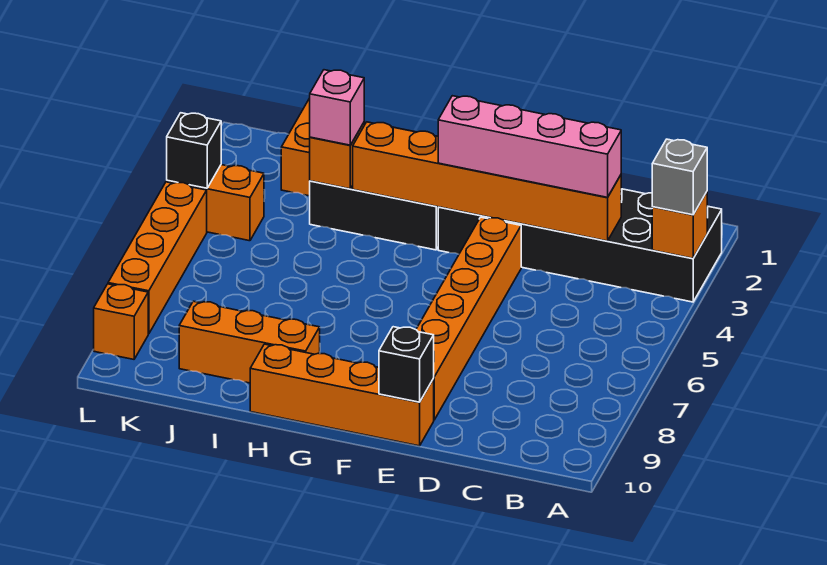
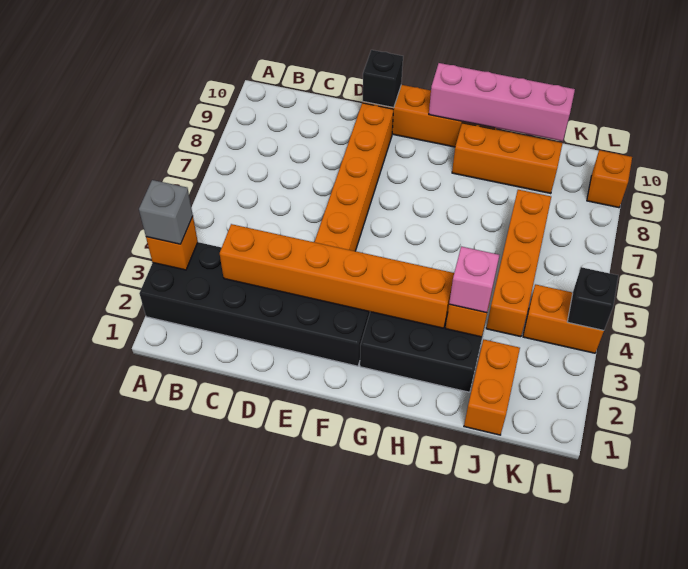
pink 1x4 brick [438,96,621,197] -> pink 1x4 brick moved to [429,63,575,141]
orange 1x4 brick [108,182,207,334] -> orange 1x4 brick moved to [486,190,551,337]

